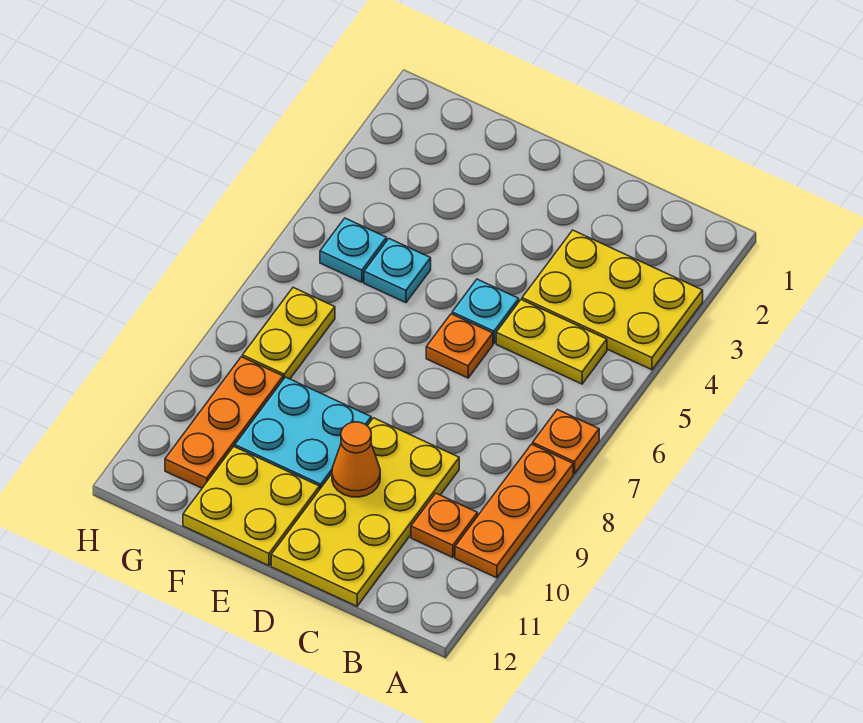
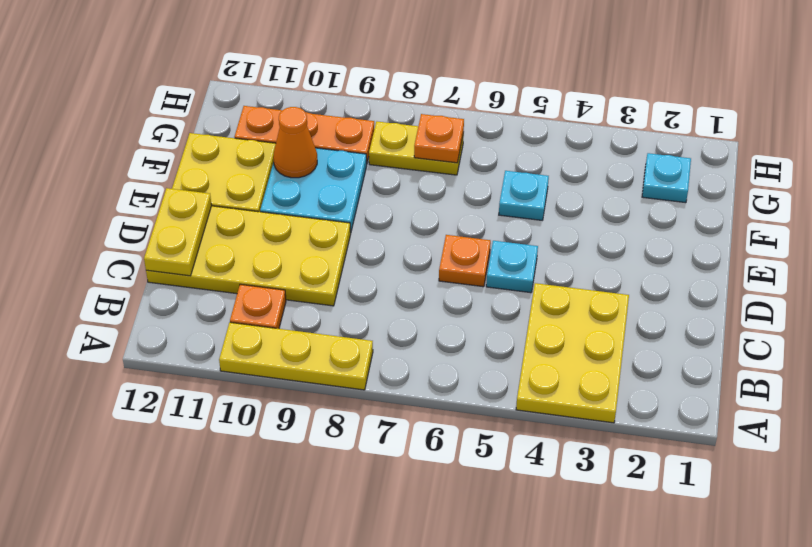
orange 1x1 plate [533,410,599,474] -> orange 1x1 plate moved to [414,114,464,163]
orange 1x3 plate [455,444,573,578] -> yellow 1x3 plate [219,322,373,390]
yellow 1x2 plate [496,300,607,384] -> yellow 1x2 plate moved to [144,188,212,276]
orange 1x1 cone [332,422,380,497] -> orange 1x1 cone moved to [273,107,317,178]
cyan 1x1 plate [320,218,387,282] -> cyan 1x1 plate moved to [642,153,691,203]

